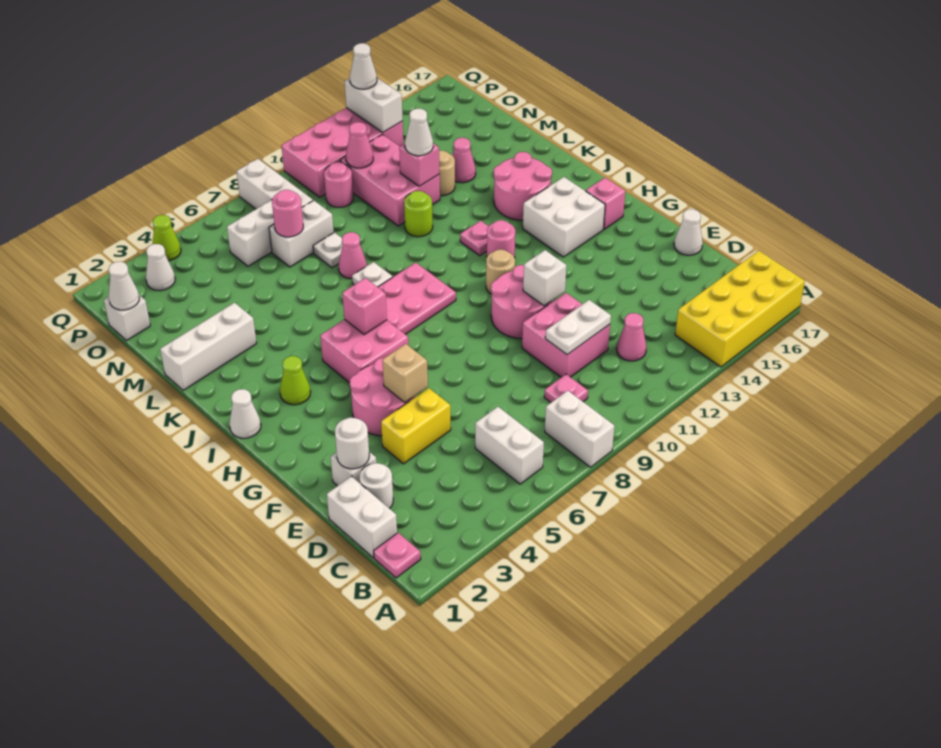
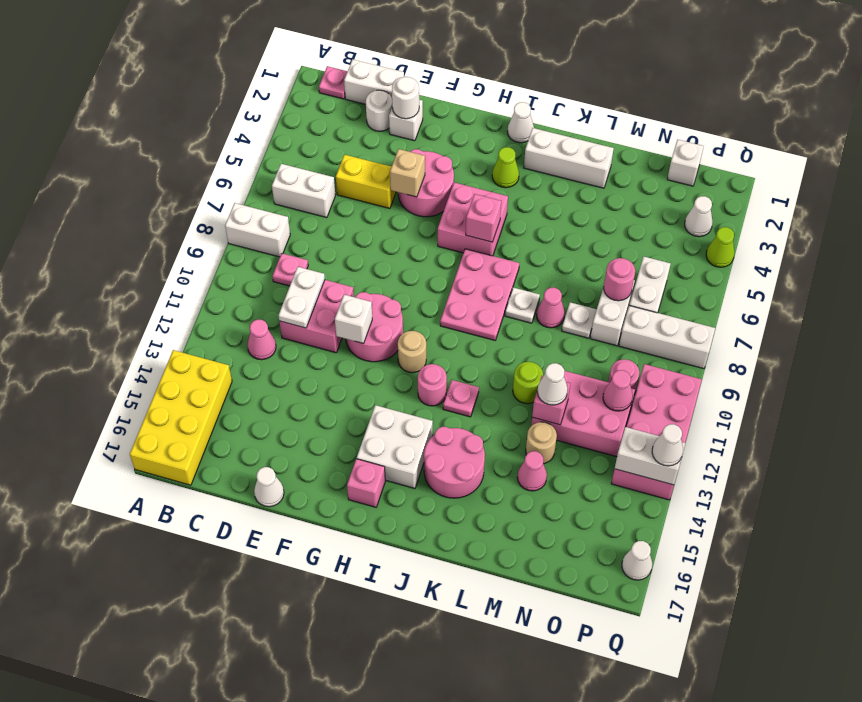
yellow 1x2 brick [381,388,451,464] -> yellow 1x2 brick turned to [335,155,396,208]
white 1x3 brick [160,303,257,390] -> white 1x3 brick turned to [524,128,614,188]
white 1x1 cone [109,262,139,310] -> white 1x1 cone moved to [622,541,652,580]

